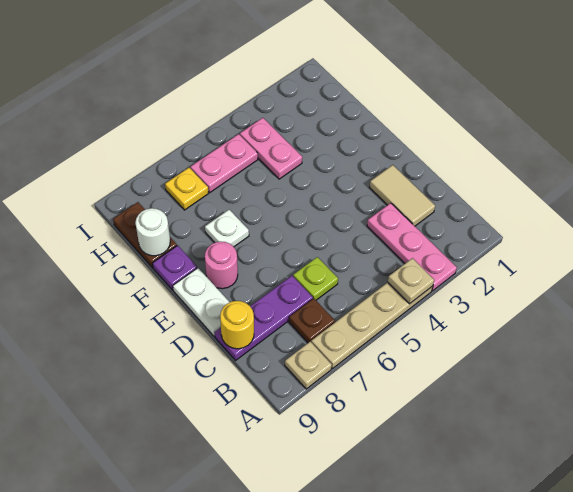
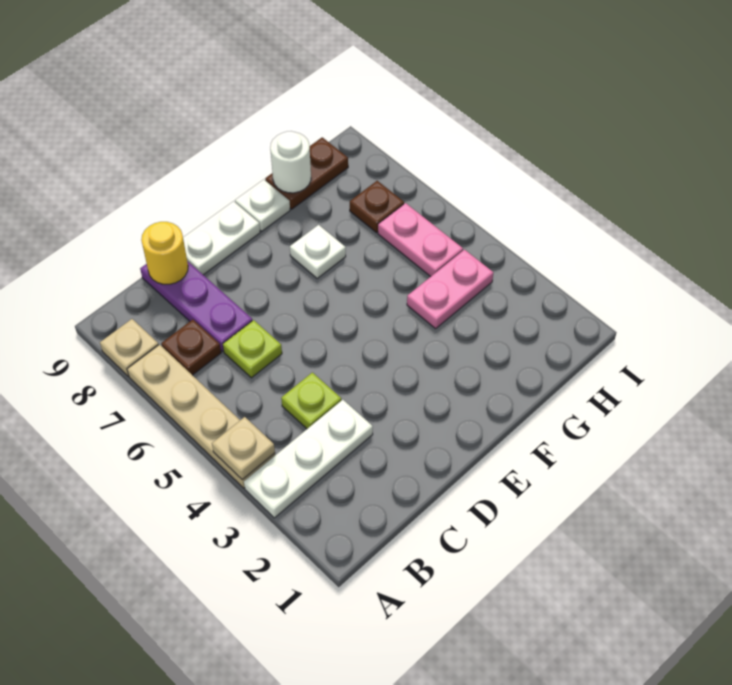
pink 1x3 plate [367,203,457,291] -> white 1x3 plate [244,400,373,518]
tan 1x2 tile [370,165,435,226] -> none
none -> lime 1x1 plate [281,372,341,429]
pink 1x1 round brick [205,242,238,289] -> none
purple 1x1 plate [153,245,197,290] -> white 1x1 plate [235,179,290,231]
yellow 1x1 plate [165,168,209,210] -> brown 1x1 plate [350,181,404,233]

